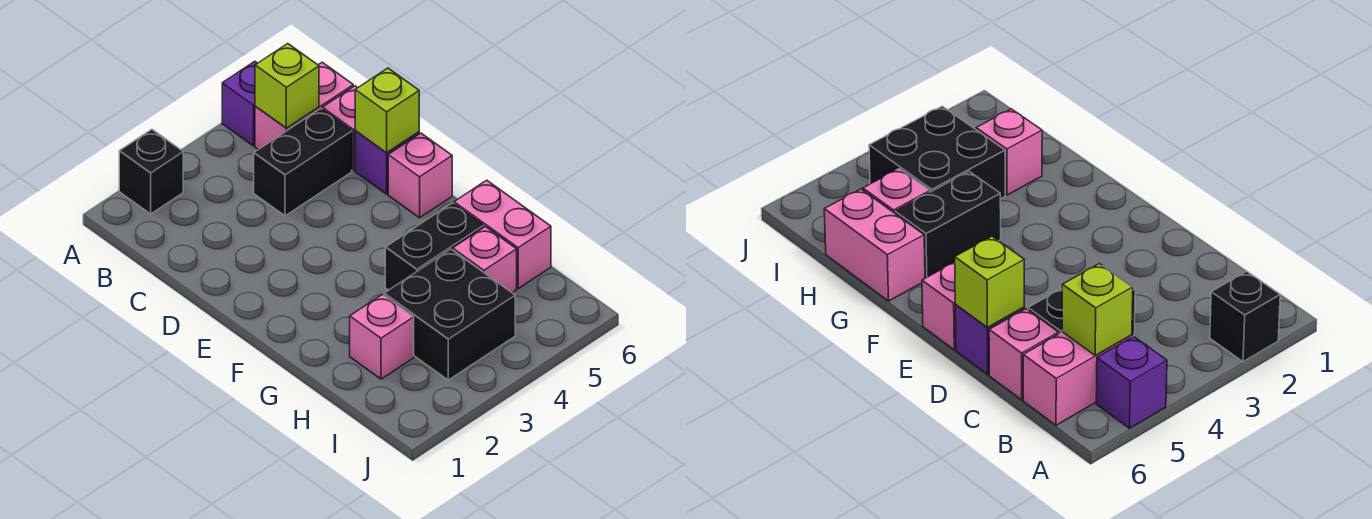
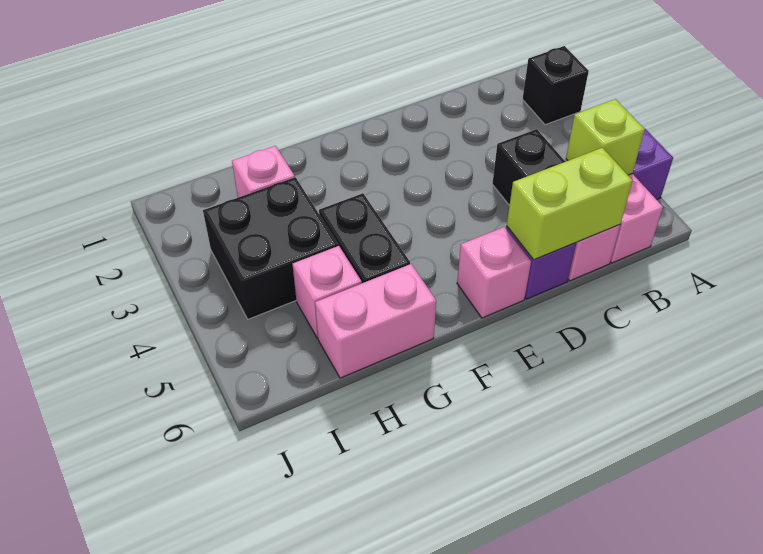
lime 1x1 brick [355,68,419,153] -> lime 1x2 brick [507,148,632,260]

